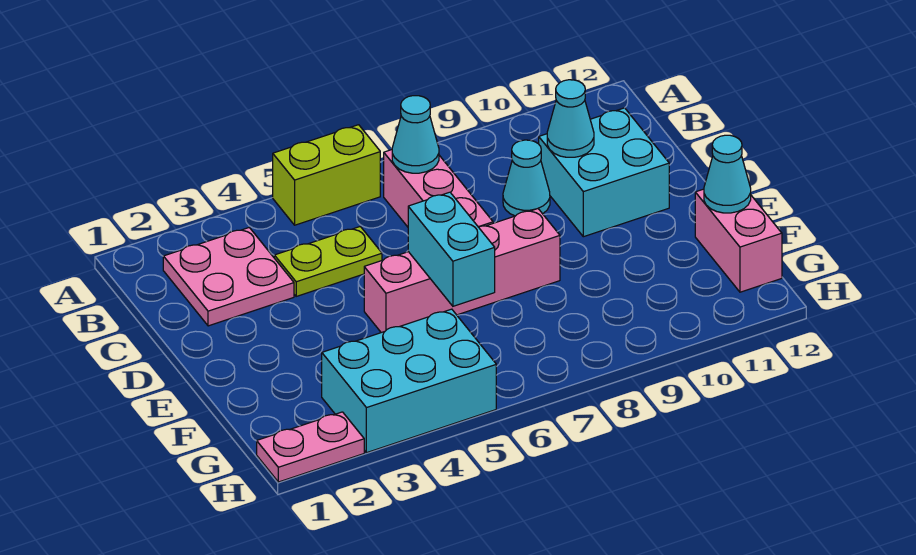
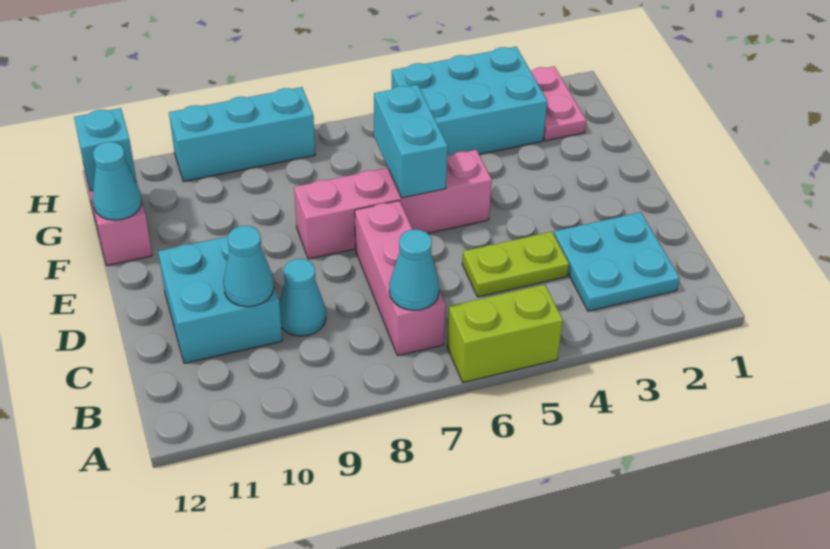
pink 2x2 plate [163,228,294,326] -> cyan 2x2 plate [554,212,680,311]
none -> cyan 1x1 brick [74,108,137,191]
pink 1x2 plate [257,412,364,482] -> pink 1x2 plate turned to [531,66,586,141]
none -> cyan 1x3 brick [169,87,315,182]

